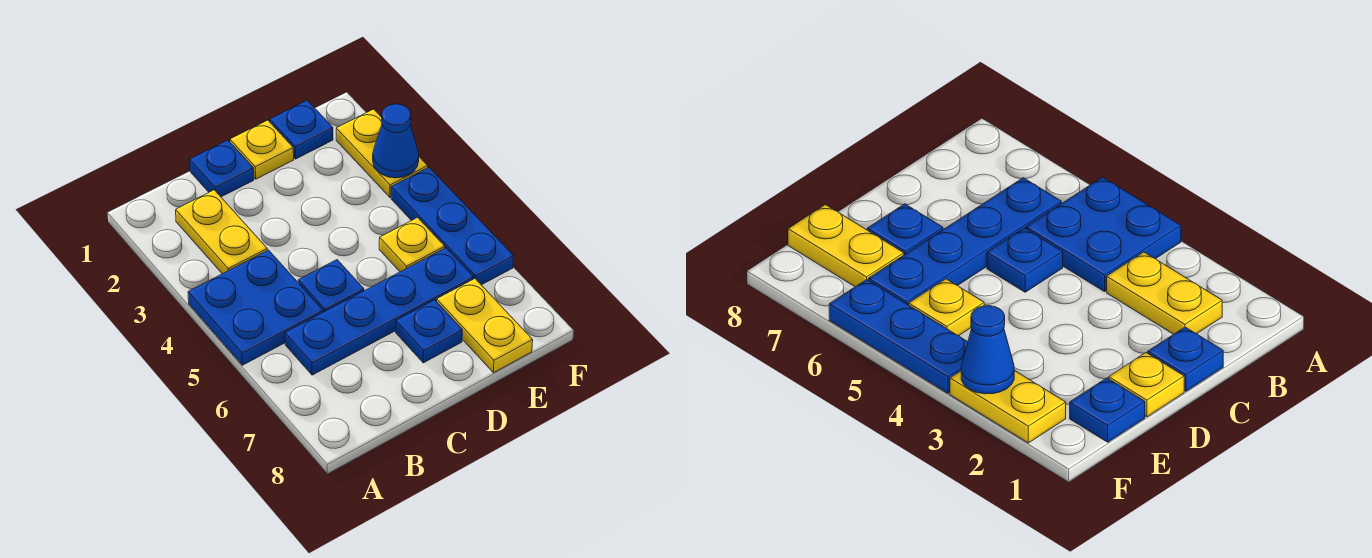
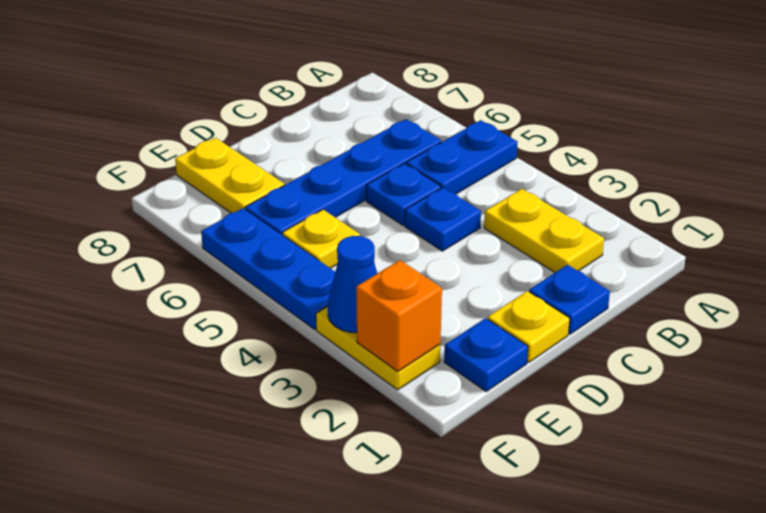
blue 2x2 plate [188,250,323,365] -> blue 1x2 plate [406,120,517,194]
blue 1x1 plate [396,300,462,363] -> blue 1x1 plate moved to [405,187,481,251]
none -> orange 1x1 brick [356,260,442,372]

